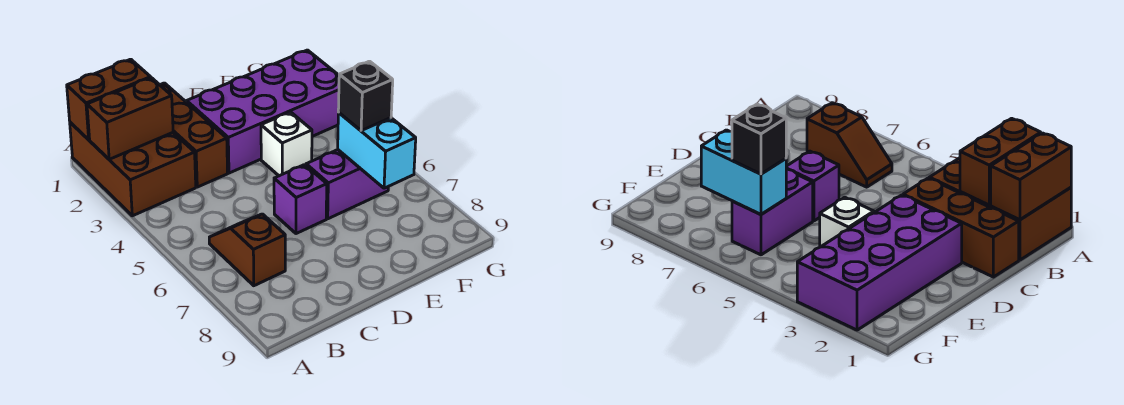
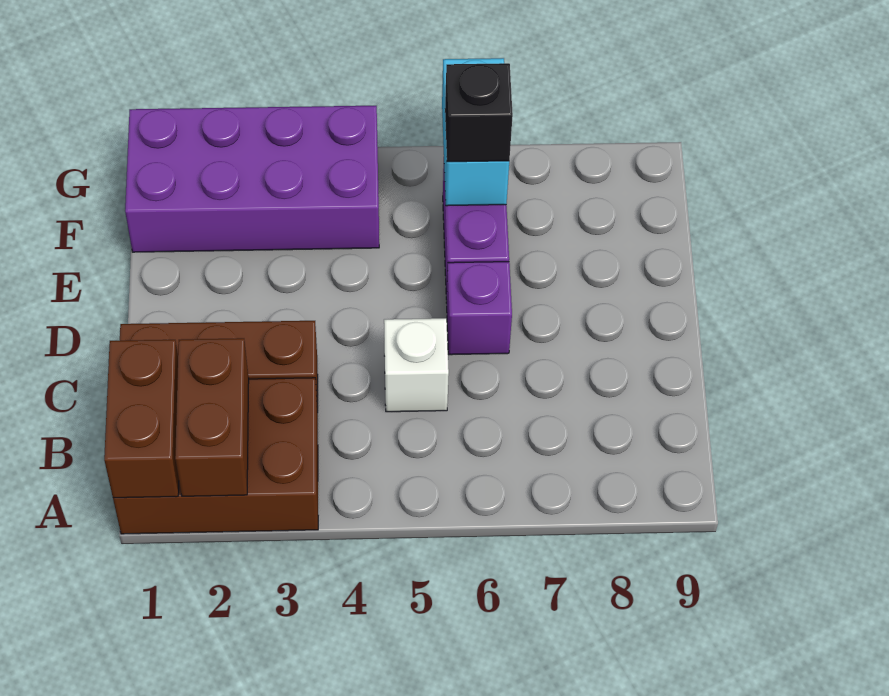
brown 1x2 slope [209,214,285,286] -> none
purple 2x4 brick [187,50,339,173] -> purple 2x4 brick turned to [125,106,379,252]
white 1x1 brick [261,112,312,176] -> white 1x1 brick moved to [384,318,449,412]
cyan 1x2 brick [338,113,416,188] -> cyan 1x2 brick turned to [442,58,509,206]

